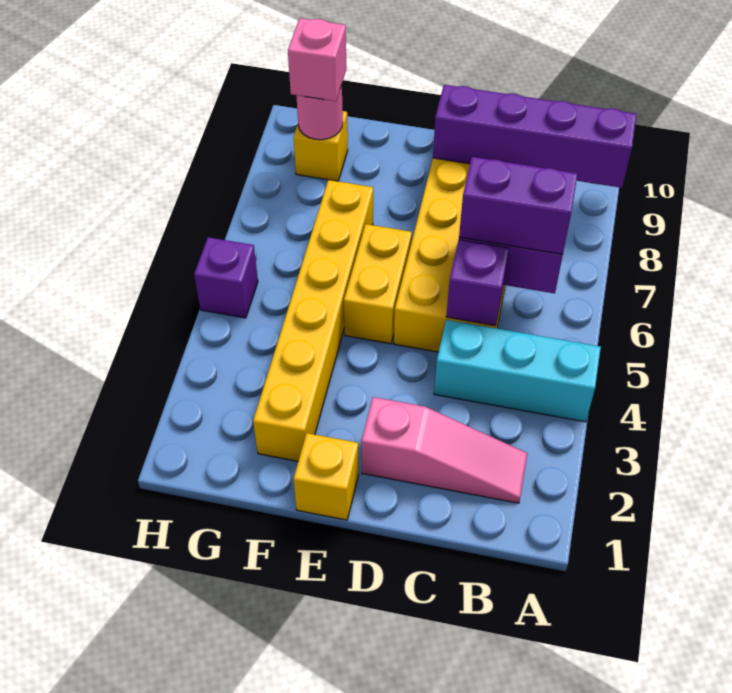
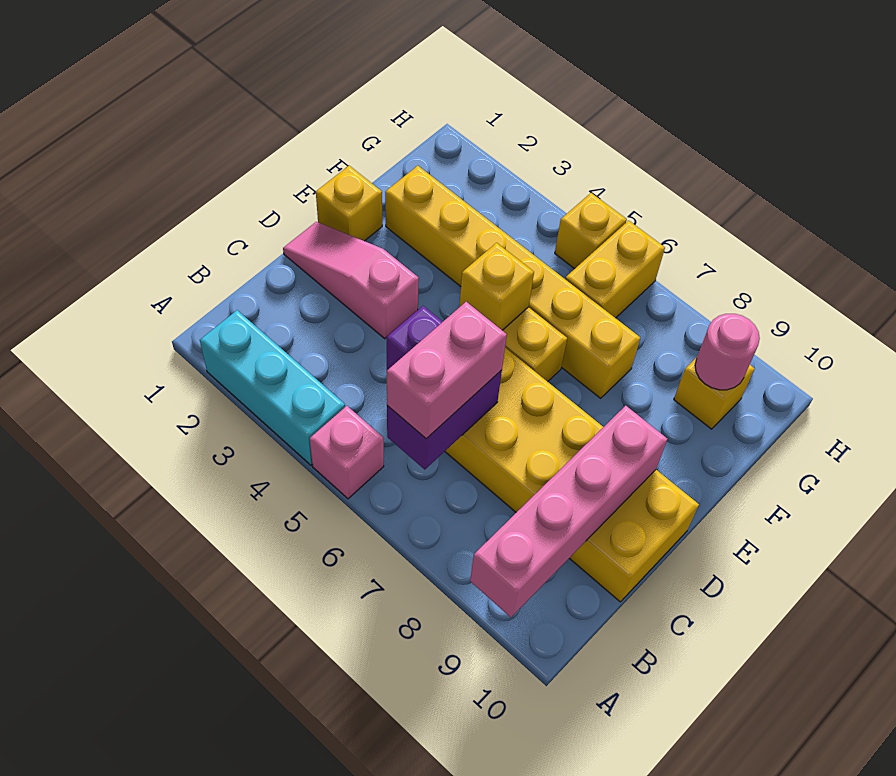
cyan 1x3 brick [434,320,601,422] -> cyan 1x3 brick turned to [200,310,345,465]
purple 1x4 brick [433,85,637,188] -> pink 1x4 brick [470,406,667,617]
pink 1x3 slope [361,397,528,503] -> pink 1x3 slope turned to [283,222,419,339]
purple 1x2 brick [459,157,578,254] -> pink 1x2 brick [387,302,507,439]
none -> yellow 1x1 brick [459,243,534,330]
none -> yellow 1x2 brick [565,221,665,318]
pink 1x1 brick [288,18,346,101] -> pink 1x1 brick moved to [310,406,384,499]
purple 1x1 brick [194,237,258,318] -> yellow 1x1 brick [555,193,627,269]

